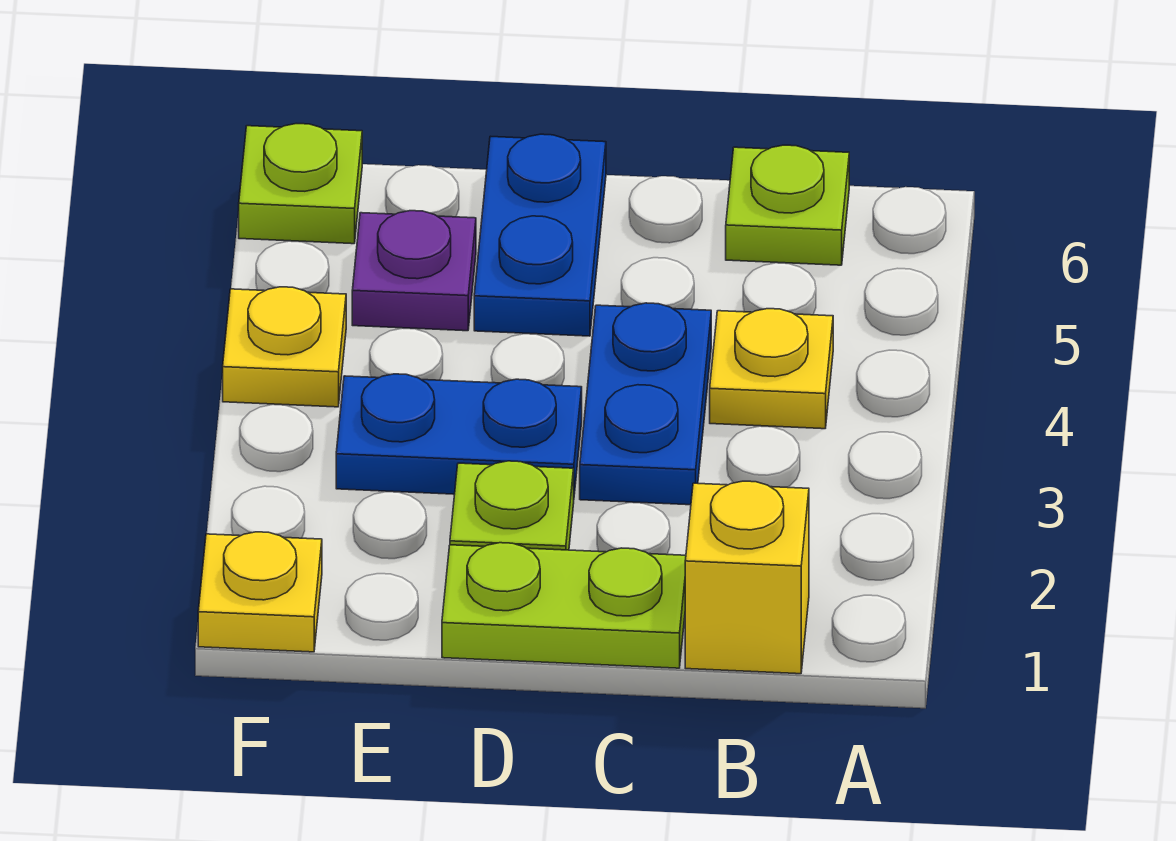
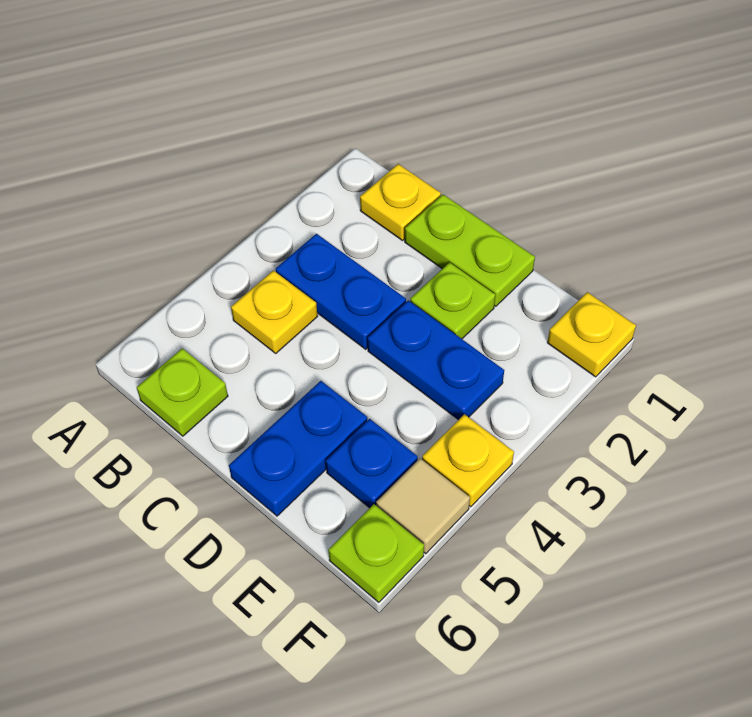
yellow 1x1 brick [685,481,809,674] -> yellow 1x1 plate [360,164,441,241]
blue 1x2 plate [580,303,711,505] -> blue 1x2 plate turned to [276,234,406,349]
purple 1x1 plate [352,211,476,331] -> blue 1x1 plate [326,419,418,508]
none -> tan 1x1 tile [376,458,470,554]

